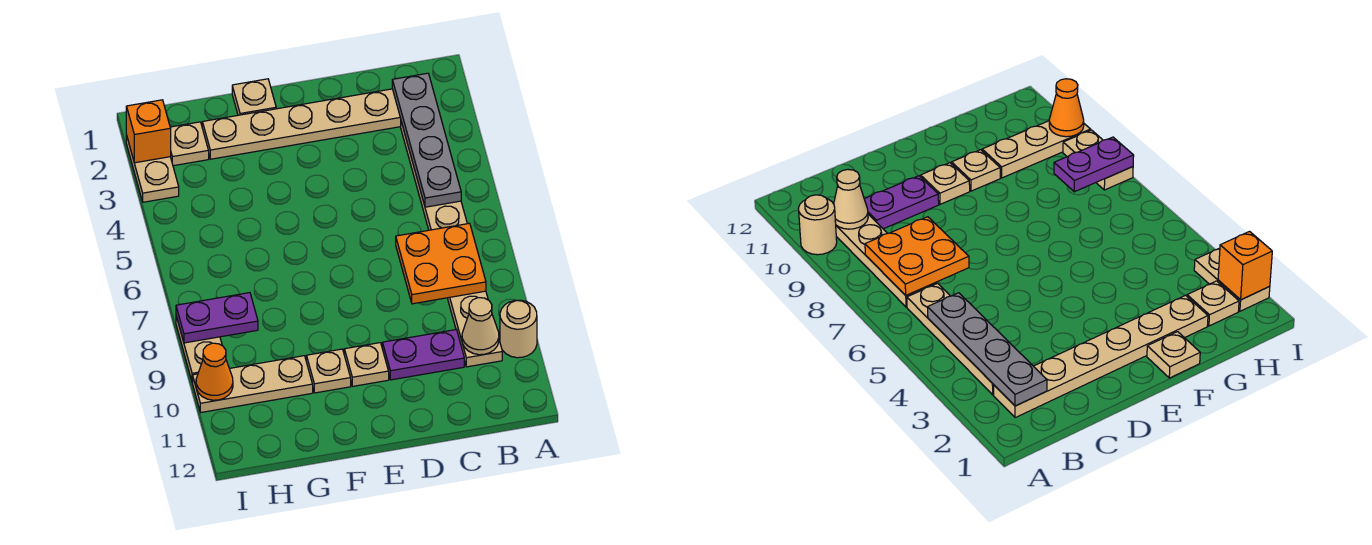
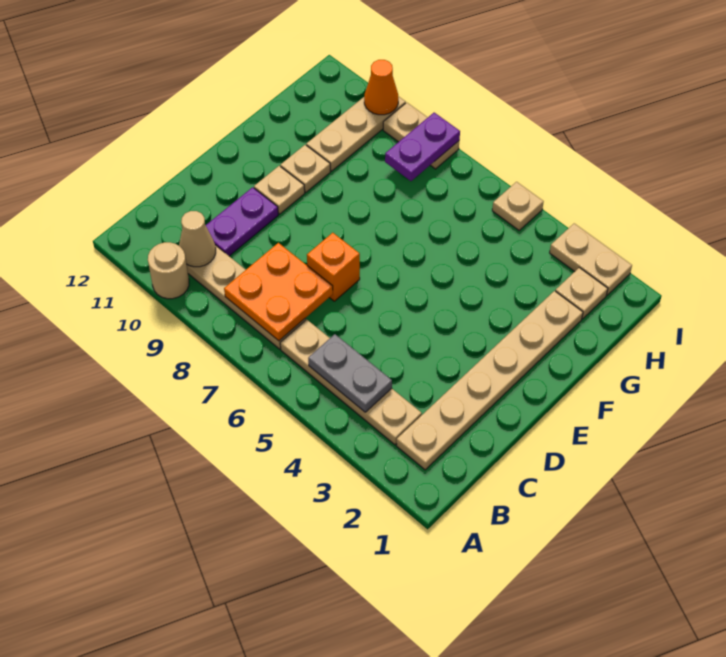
grey 1x4 plate [392,73,461,207] -> grey 1x2 plate [308,334,392,412]
tan 1x1 plate [232,79,276,115] -> tan 1x1 plate moved to [492,182,544,230]
orange 1x1 brick [126,100,171,163] -> orange 1x1 brick moved to [307,233,360,301]

